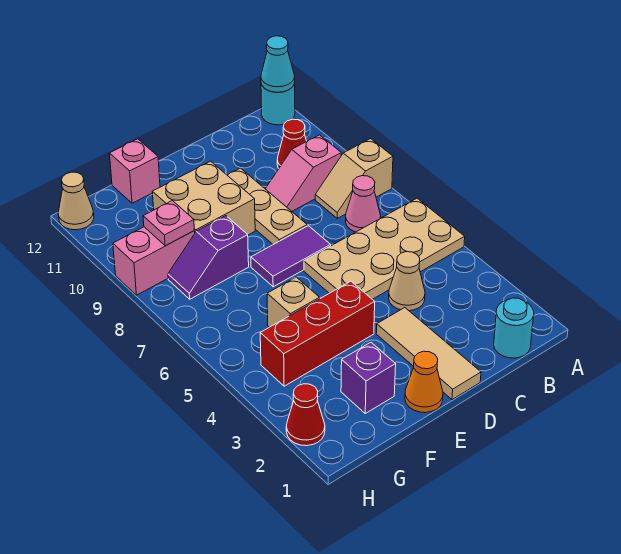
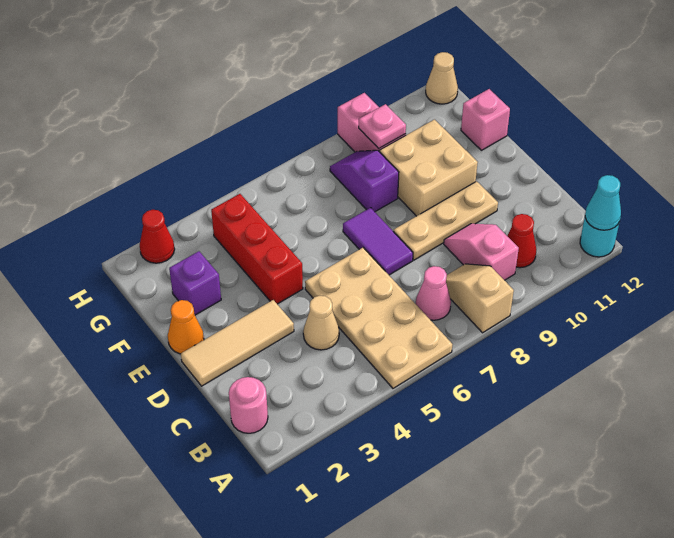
cyan 1x1 round brick [494,298,534,358] -> pink 1x1 round brick [229,377,268,433]
tan 1x1 brick [267,277,320,327] -> none

